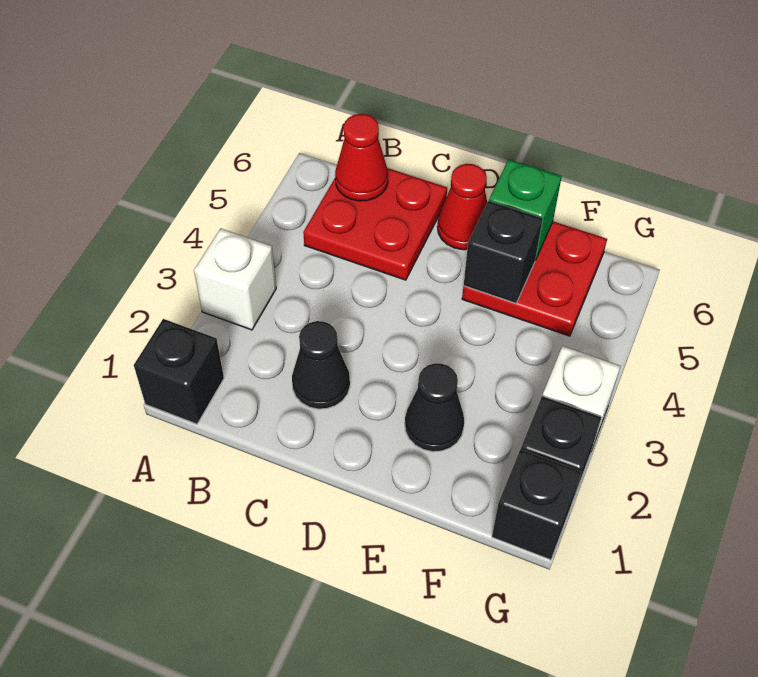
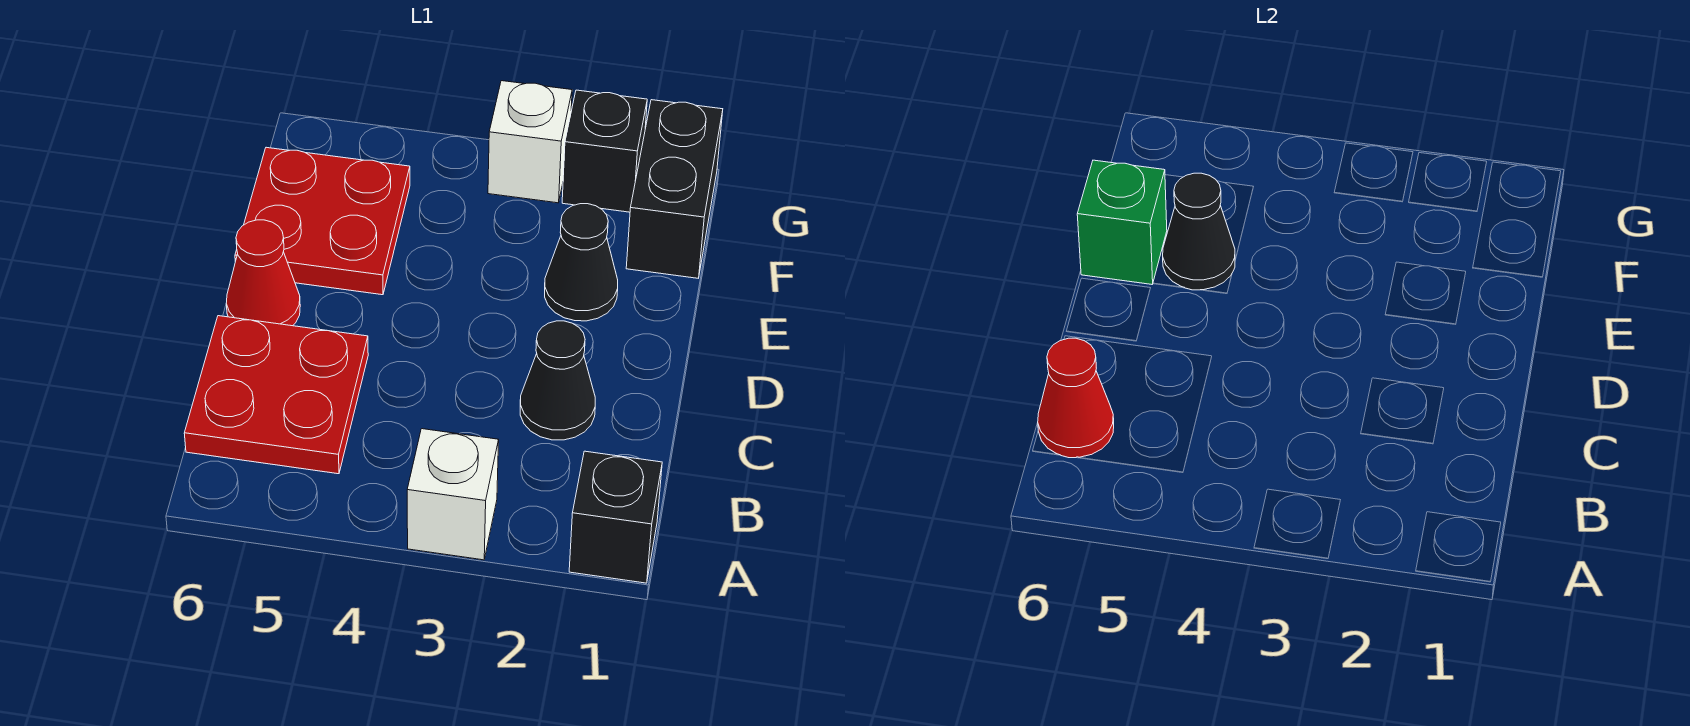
black 1x1 brick [464,201,543,303] -> black 1x1 cone [1163,173,1235,290]
black 1x1 brick [492,449,581,560] -> black 1x2 brick [626,100,723,278]

